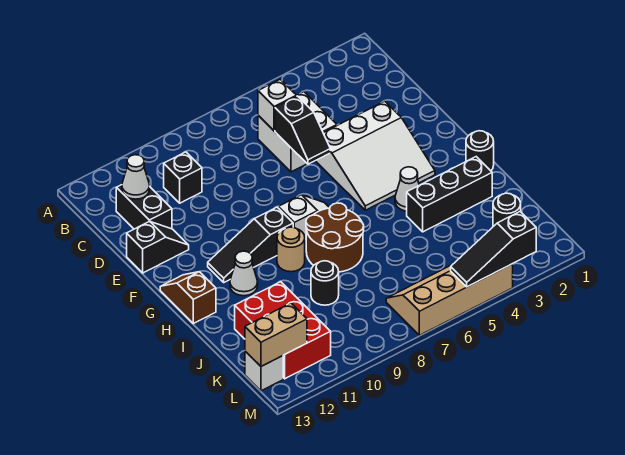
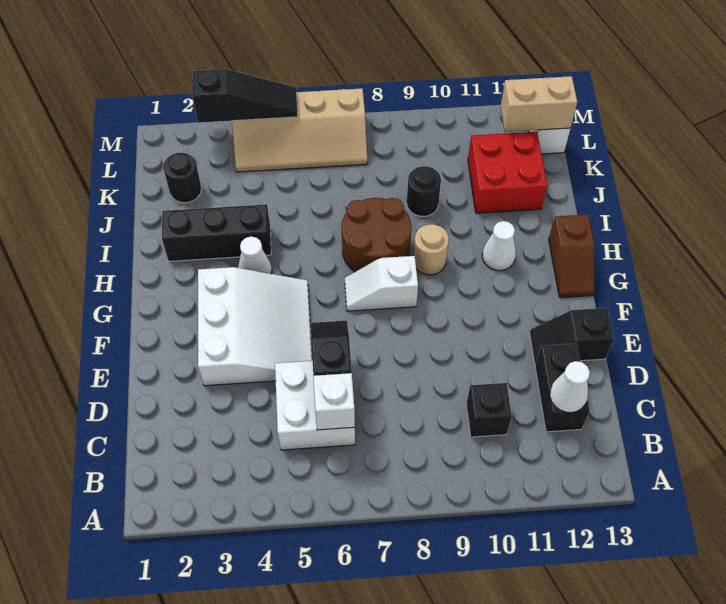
white 3x3 slope [316,101,435,210] -> white 3x3 slope turned to [198,267,312,386]
black 1x3 slope [208,207,293,282] -> none
black 1x1 round brick [466,131,494,171] -> none
red 2x3 brick [235,282,331,379] -> red 2x2 brick [468,132,547,213]

